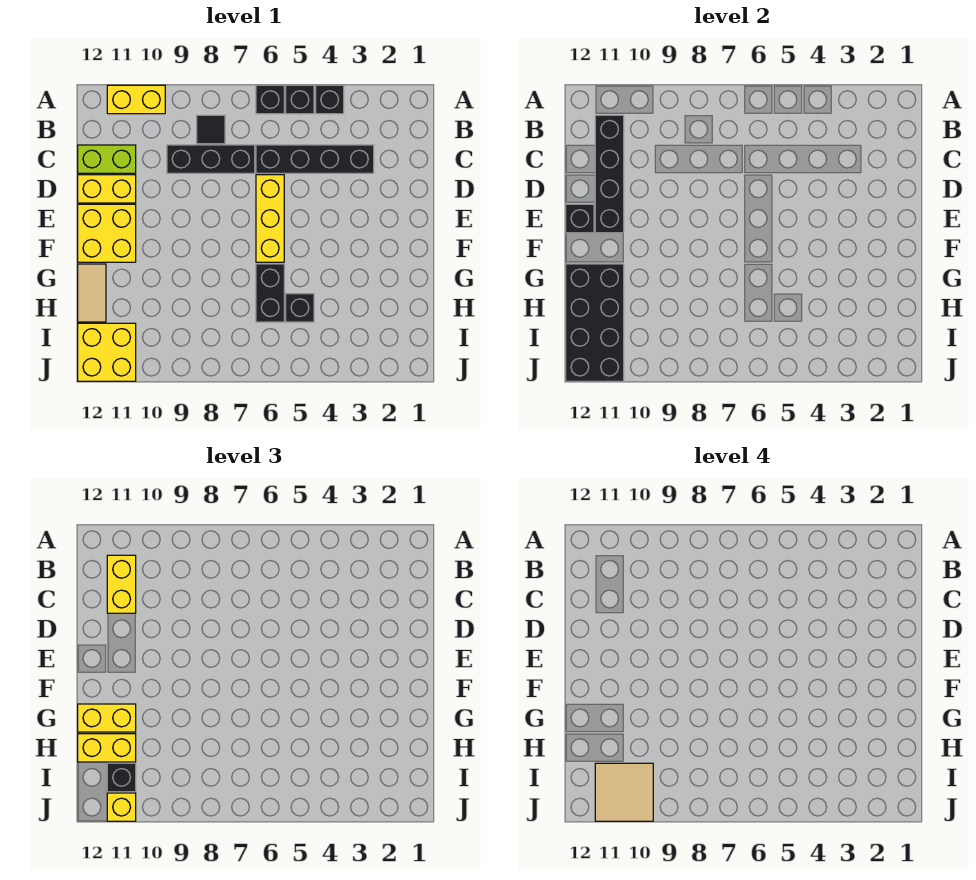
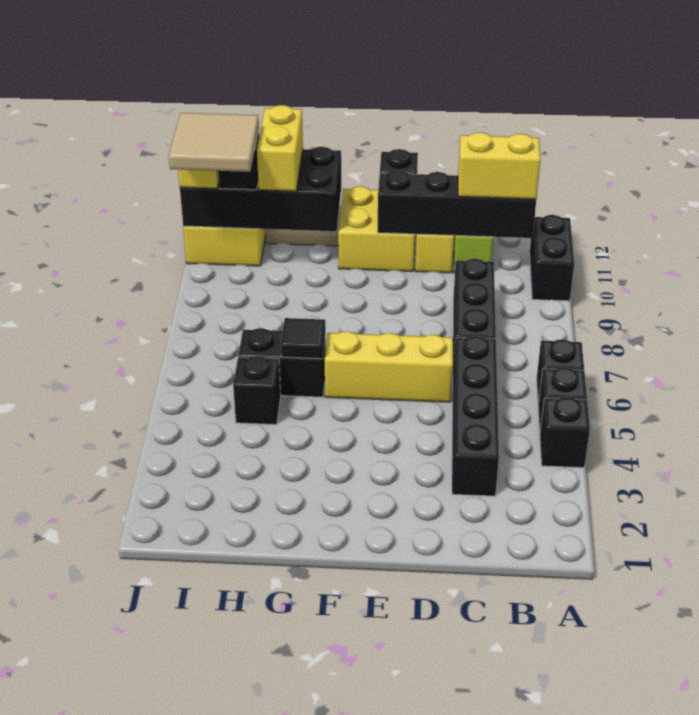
yellow 1x2 brick [107,85,165,114] -> black 1x2 brick [530,215,574,301]
black 1x1 tile [197,115,225,144] -> black 1x1 tile moved to [281,318,325,359]
yellow 1x2 brick [78,704,136,732] -> none

